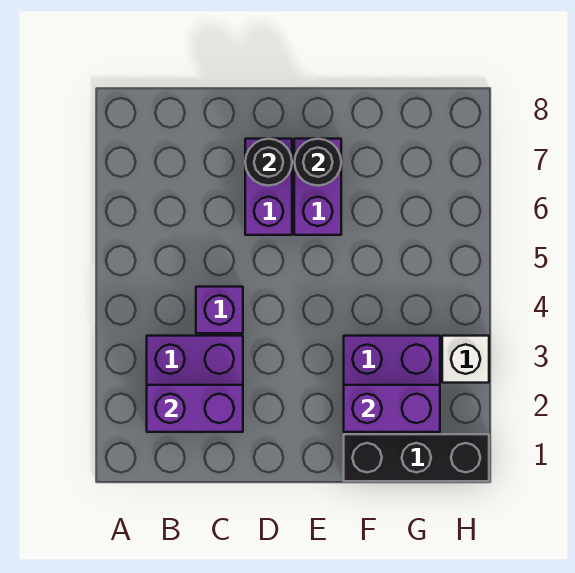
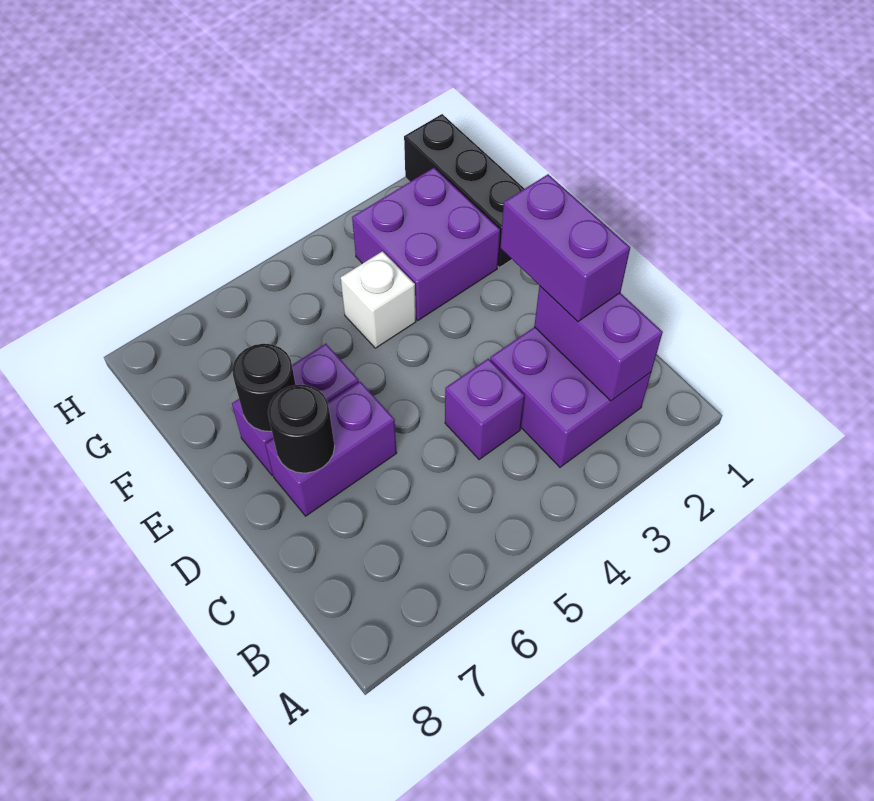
purple 1x2 brick [344,385,440,432] -> purple 1x2 brick moved to [501,174,630,322]
white 1x1 brick [442,336,489,383] -> white 1x1 brick moved to [341,251,416,348]

